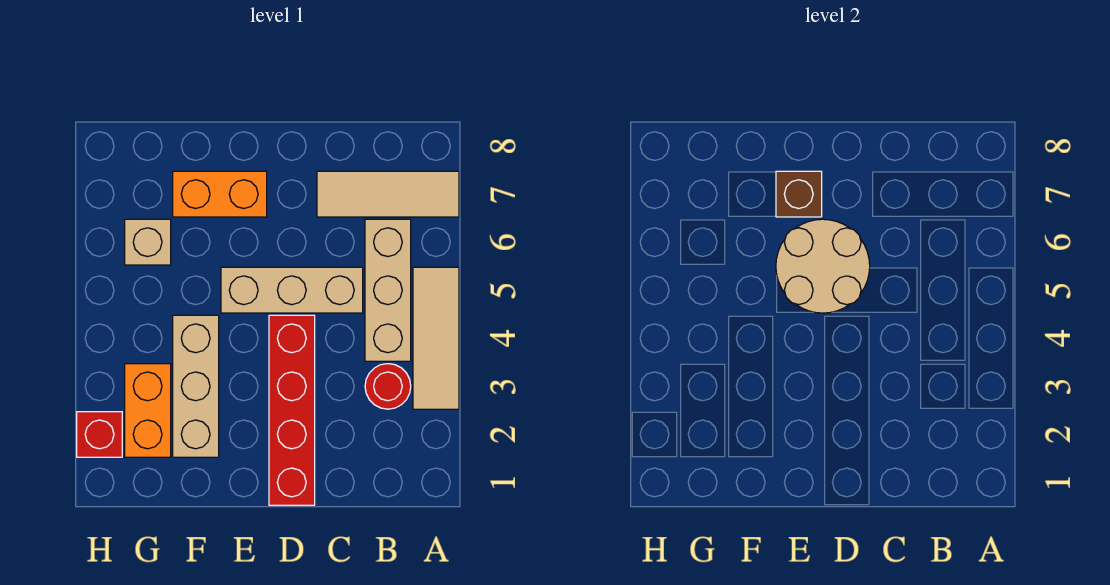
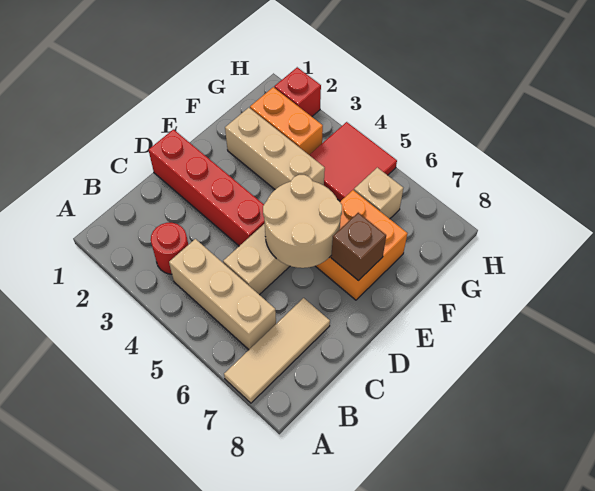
tan 1x3 tile [413,267,459,409] -> none
orange 1x2 brick [173,171,267,217] -> orange 2x2 brick [316,190,407,300]
none -> red 2x2 tile [310,122,397,201]

